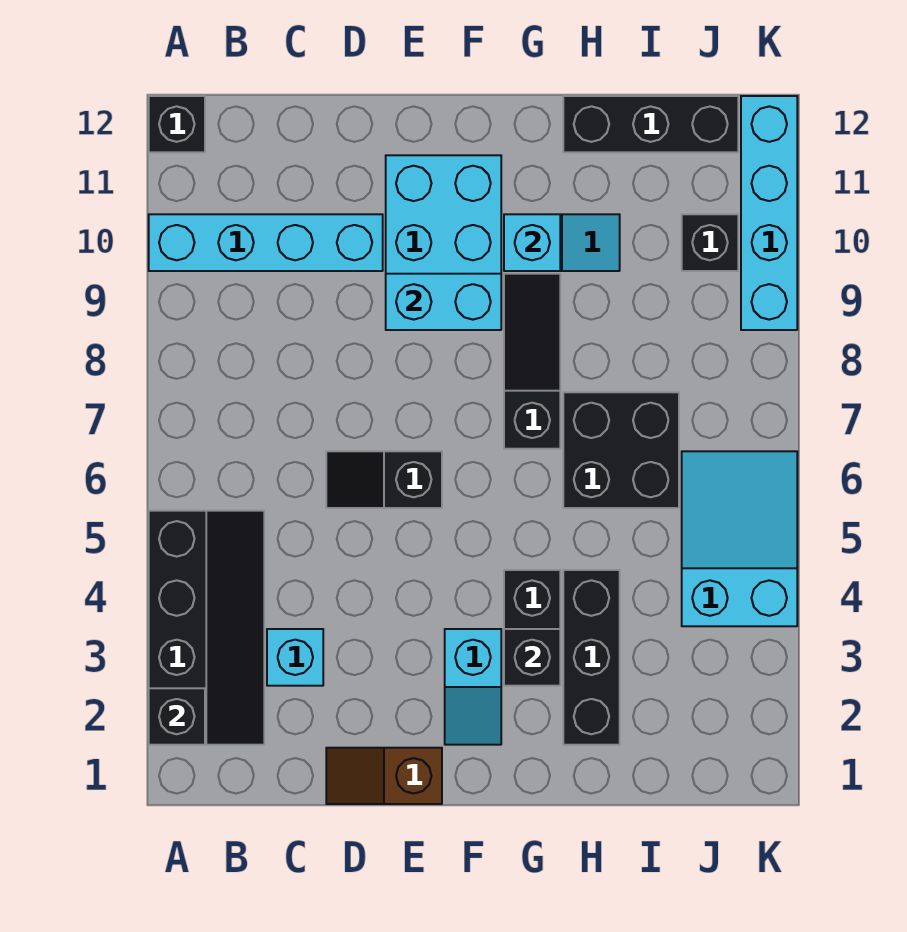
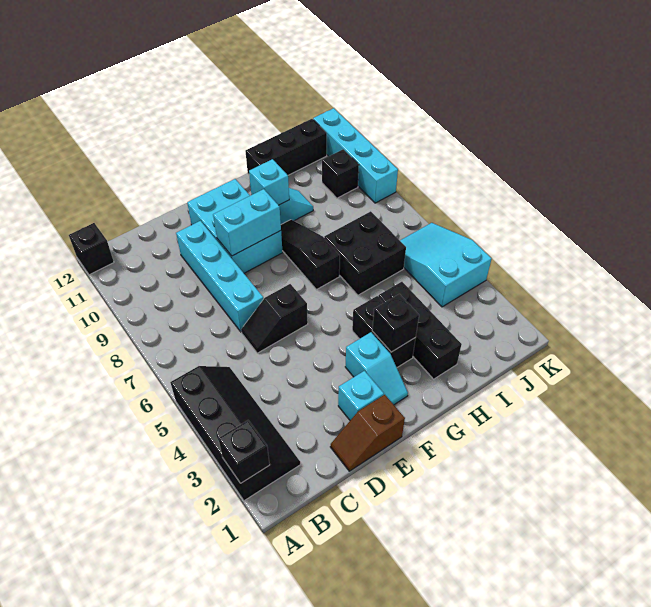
cyan 1x4 brick [149,214,383,271] -> cyan 1x4 brick turned to [176,221,263,332]
cyan 1x1 brick [267,629,323,686] -> cyan 1x1 brick moved to [338,371,384,420]

